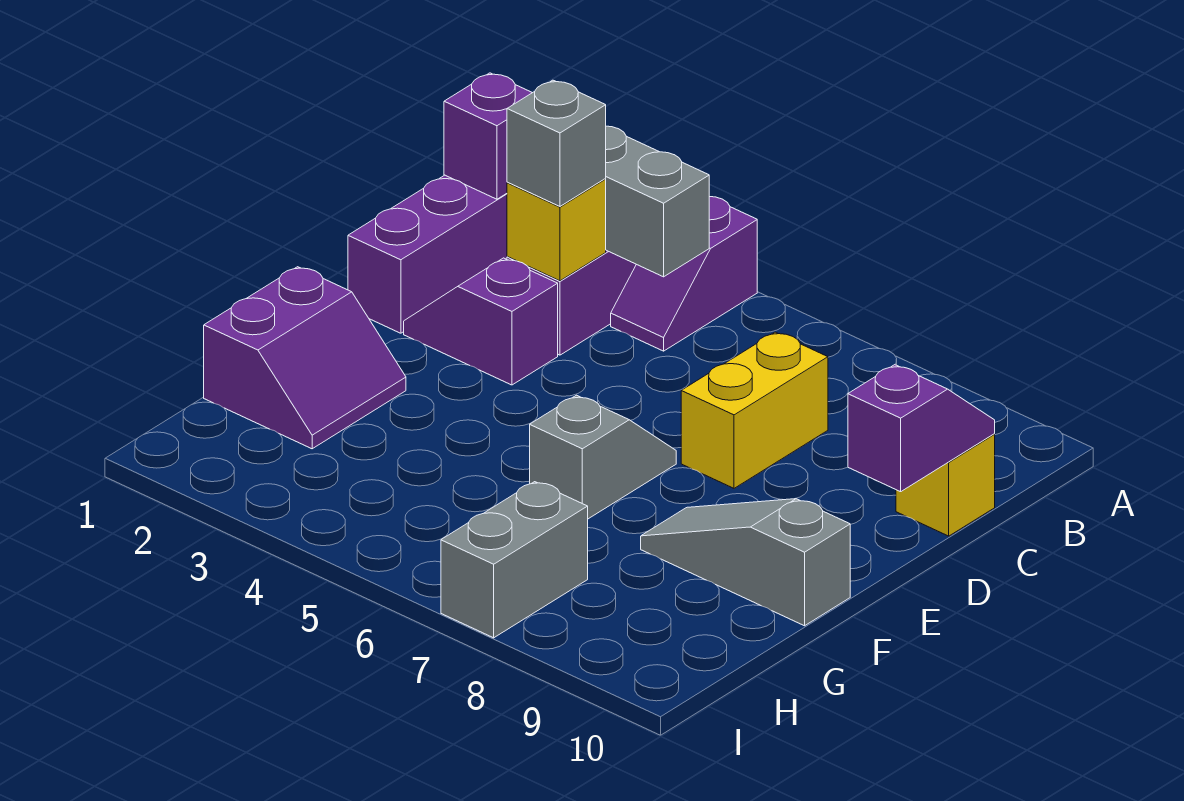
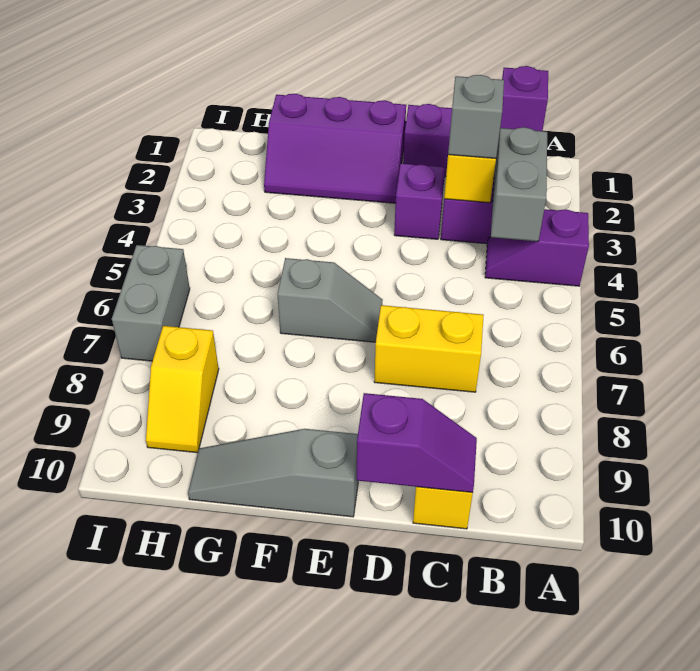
purple 2x2 slope [204,267,406,449] -> purple 2x3 slope [264,94,406,203]
grey 1x3 slope [641,499,850,626] -> grey 1x3 slope turned to [188,429,358,517]
grey 1x2 brick [441,482,588,638] -> grey 1x2 brick turned to [112,245,190,361]
none -> yellow 1x2 slope [146,326,219,453]

